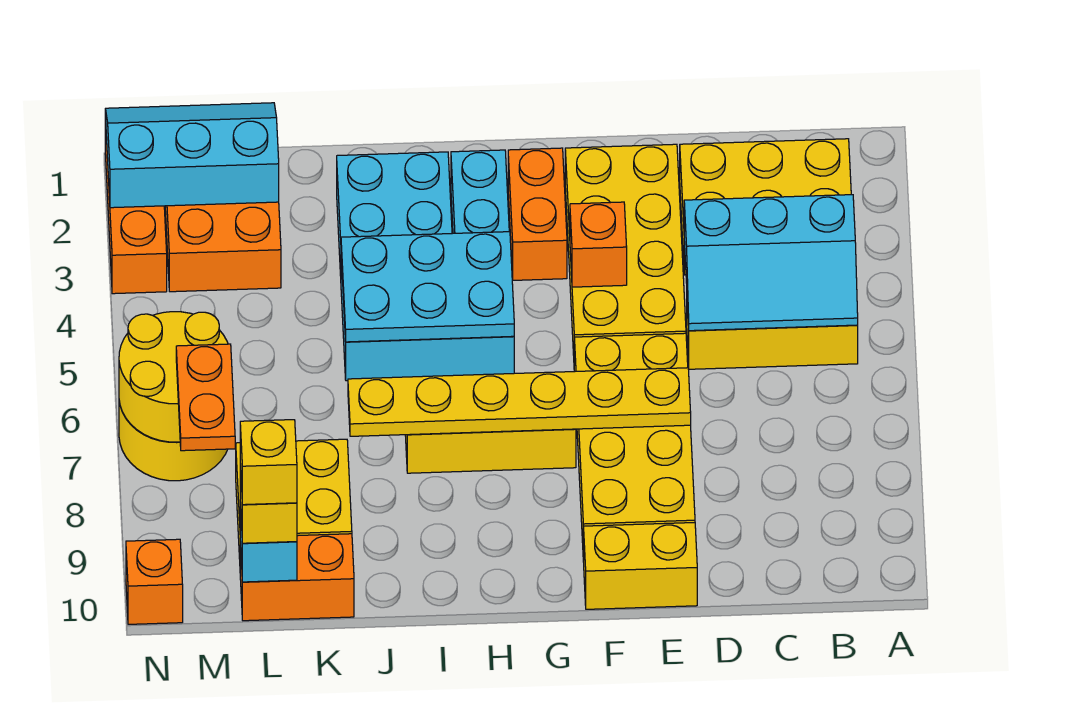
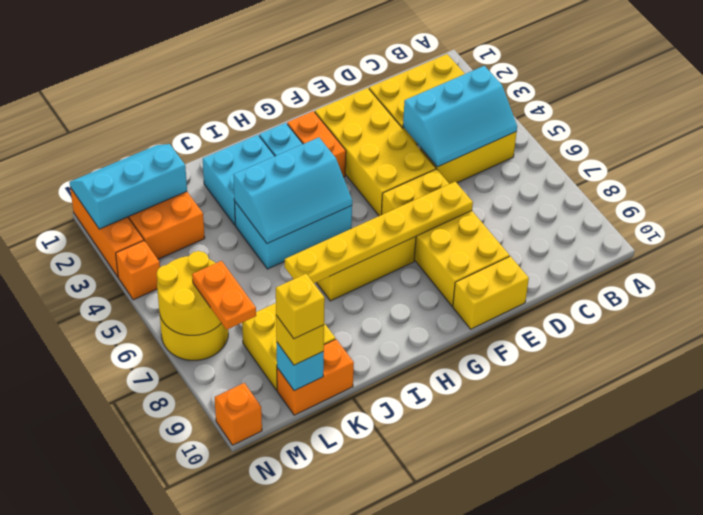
orange 1x1 brick [570,202,627,287] -> orange 1x1 brick moved to [116,241,160,300]
cyan 2x3 plate [341,232,514,342] -> cyan 2x3 slope [234,137,352,243]

